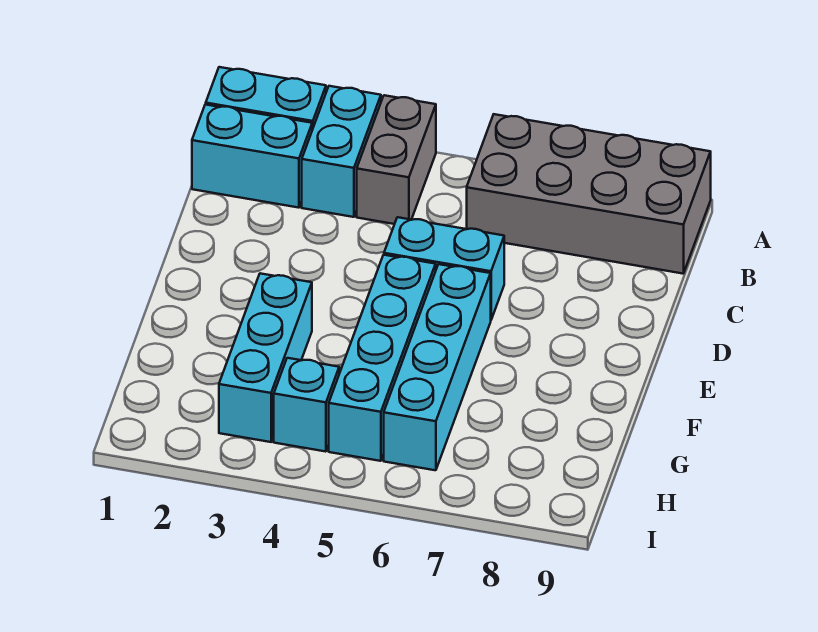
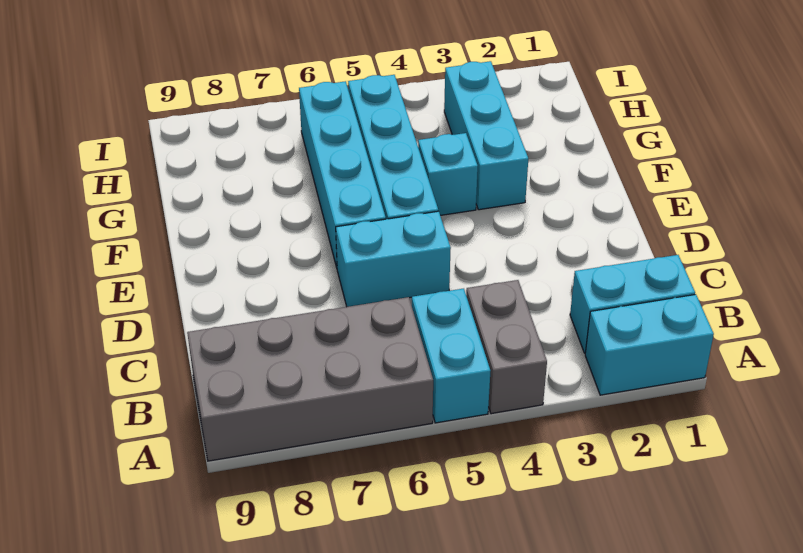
cyan 1x2 brick [302,86,381,217] -> cyan 1x2 brick moved to [412,289,490,423]
cyan 1x1 brick [274,358,339,452] -> cyan 1x1 brick moved to [418,133,478,215]

